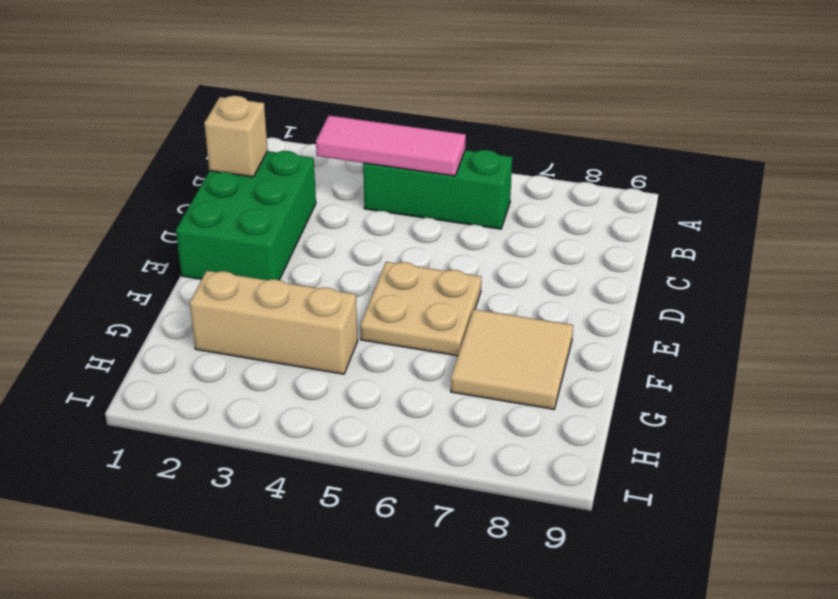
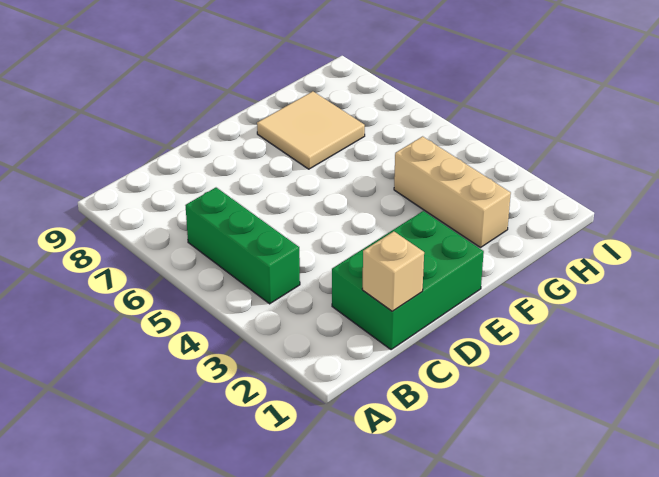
pink 1x3 tile [316,116,466,176] -> none
tan 2x2 plate [360,262,481,356] -> none

